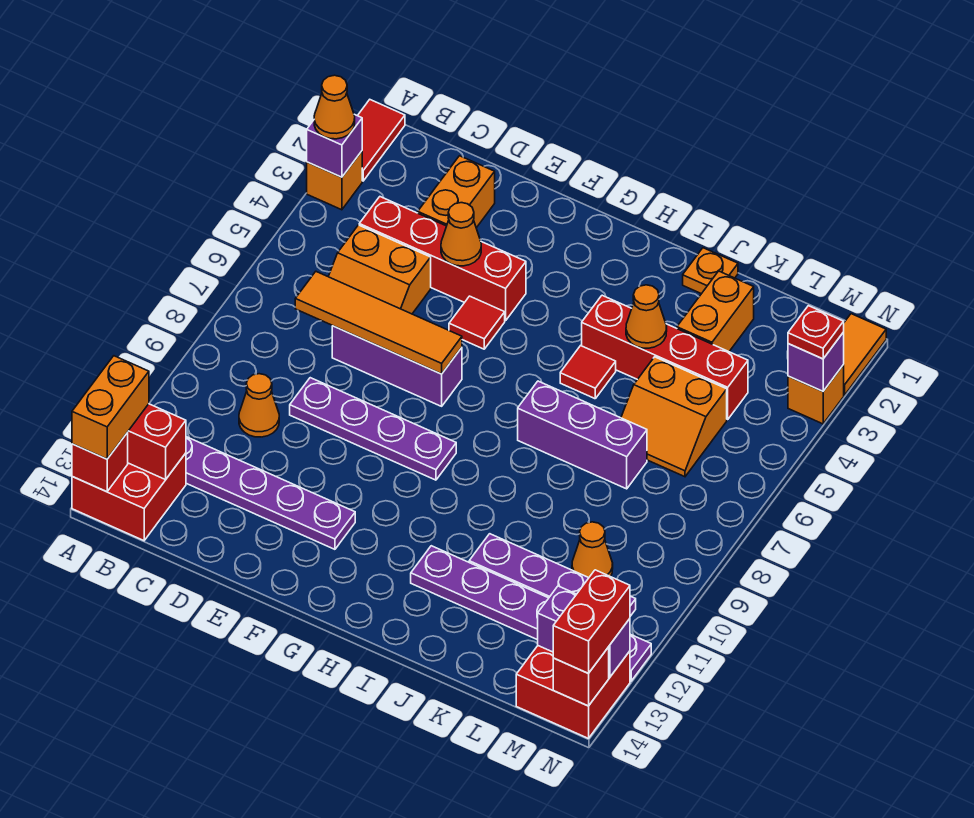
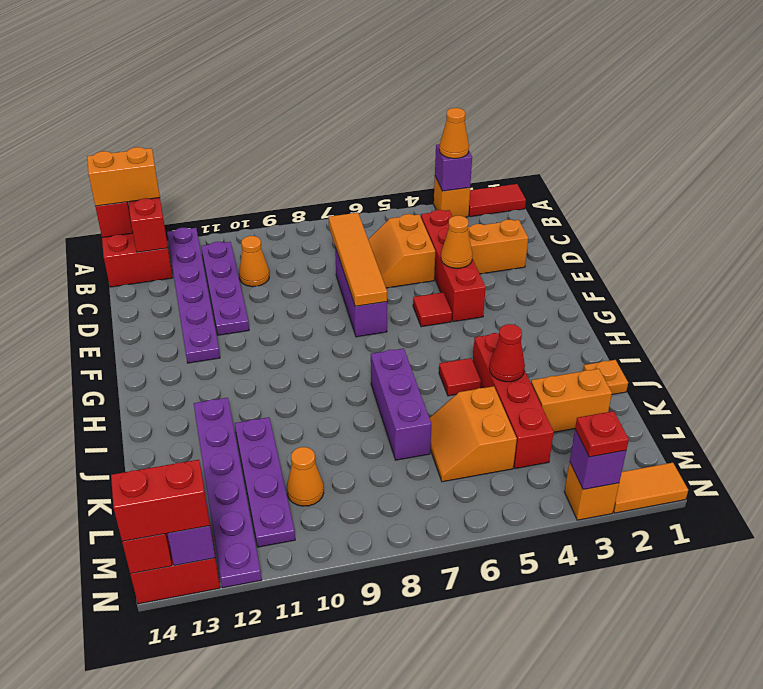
purple 1x4 plate [290,378,456,480] -> purple 1x4 plate moved to [201,242,249,335]
orange 1x1 cone [626,285,667,348] -> red 1x1 cone [489,324,525,382]

